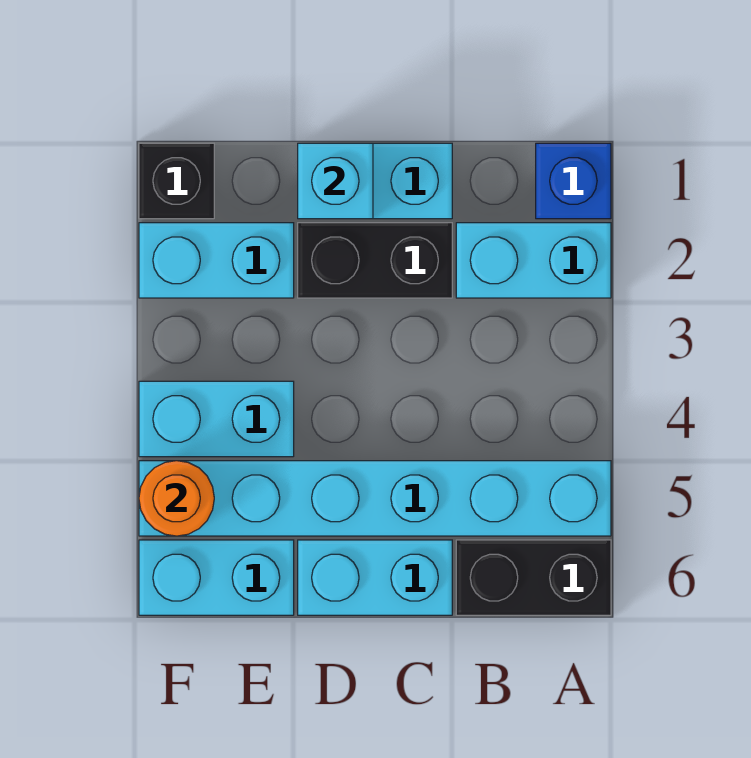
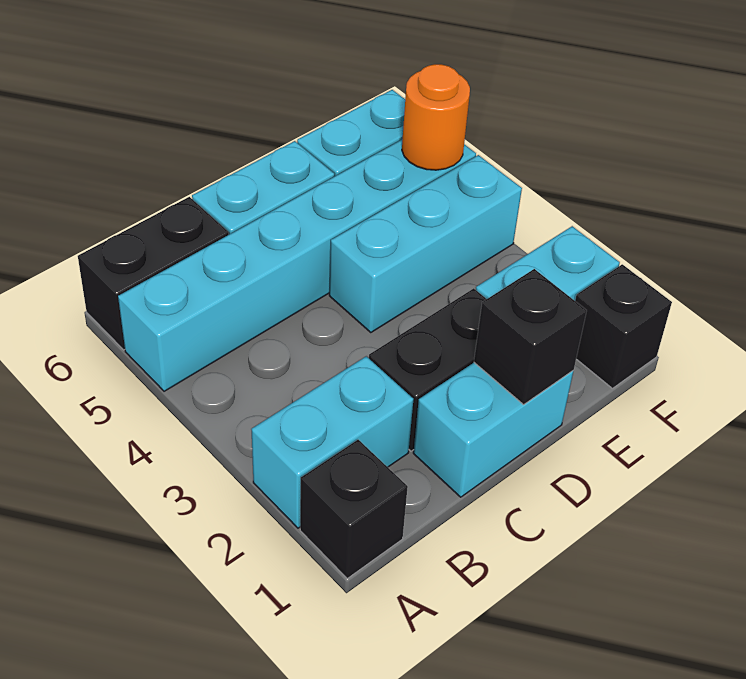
blue 1x1 brick [536,143,611,219] -> black 1x1 brick [300,440,408,578]
cyan 1x1 brick [298,143,373,219] -> black 1x1 brick [474,269,587,405]
cyan 1x2 brick [139,381,294,457] -> cyan 1x3 brick [329,155,522,332]

